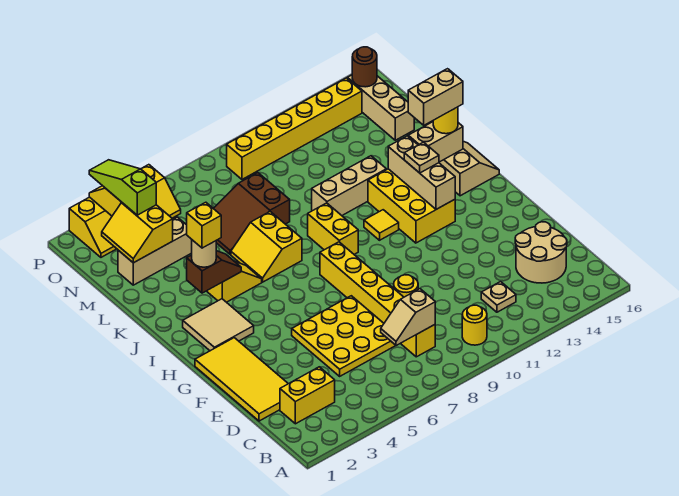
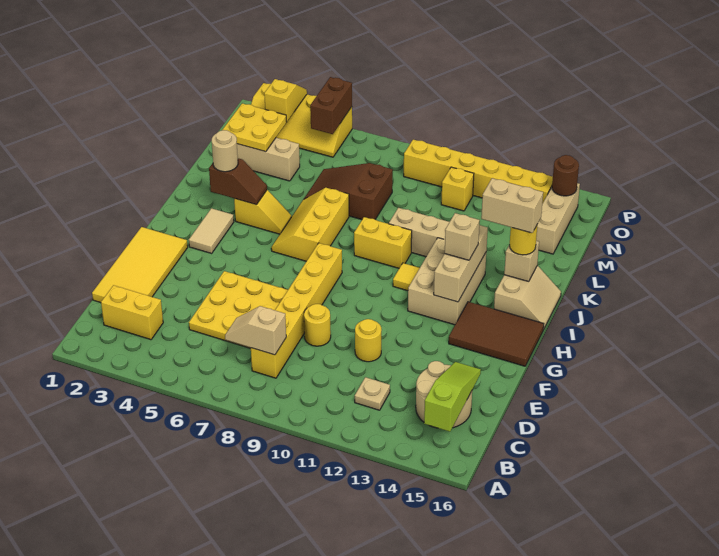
yellow 1x1 round brick [462,305,487,345] -> yellow 1x1 round brick moved to [355,319,381,362]
none -> brown 2x3 tile [449,302,544,366]
tan 2x2 tile [183,299,254,351] -> tan 1x2 tile [189,208,234,253]
yellow 2x3 brick [368,169,455,243] -> tan 2x3 brick [408,238,486,325]
yellow 1x2 brick [308,203,358,254] -> yellow 1x2 brick turned to [354,217,412,268]
tan 1x1 plate [404,142,439,173] -> tan 1x1 brick [445,213,480,260]
yellow 1x1 brick [187,202,221,248] -> yellow 1x1 brick moved to [441,167,474,211]
yellow 2x2 slope [231,212,302,282] -> yellow 2x3 slope [271,188,349,261]
tan 1x2 brick [408,122,463,162] -> tan 1x1 brick [504,241,539,281]
yellow 2x2 slope [102,203,173,263] -> yellow 2x2 plate [222,103,287,152]
lime 1x3 slope [89,160,156,215] -> lime 1x3 slope moved to [424,362,481,432]
none -> brown 1x2 brick [310,77,352,134]

